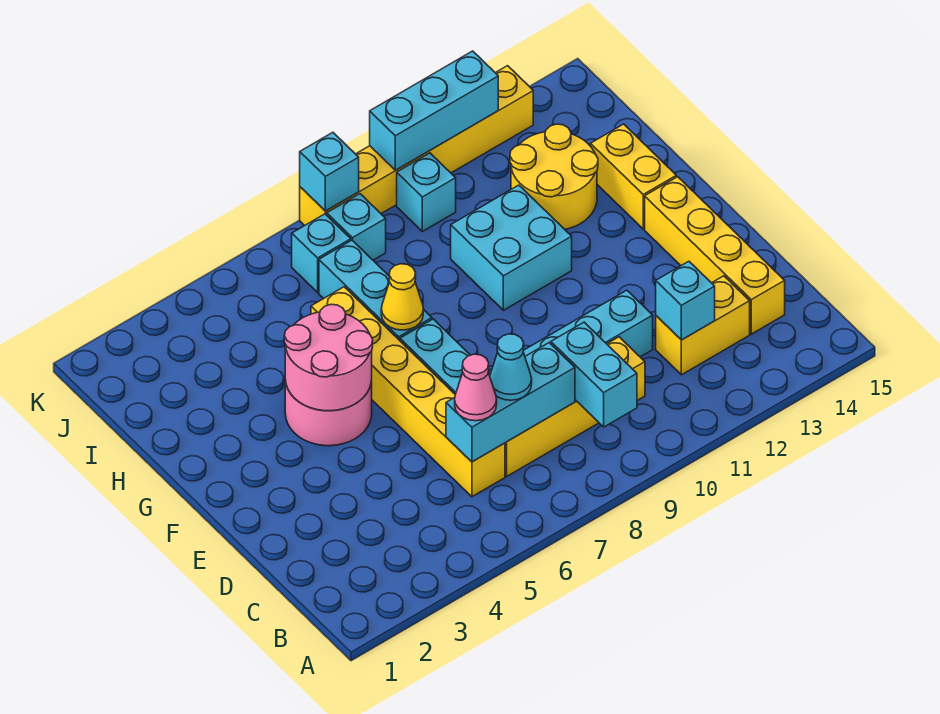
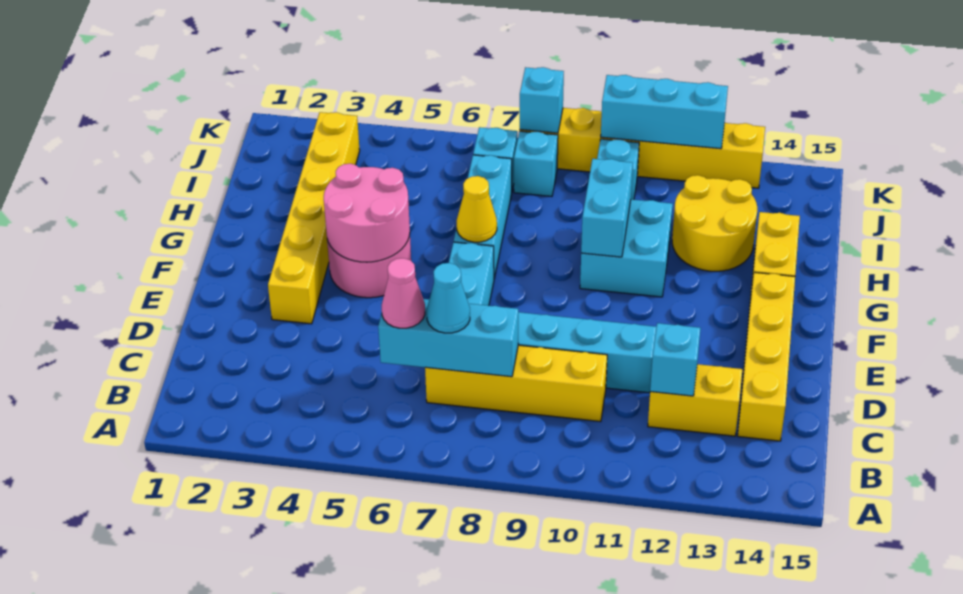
cyan 1x2 brick [551,322,637,427] -> cyan 1x2 brick moved to [581,159,633,257]
yellow 1x6 brick [311,287,505,497] -> yellow 1x6 brick moved to [268,112,360,324]

